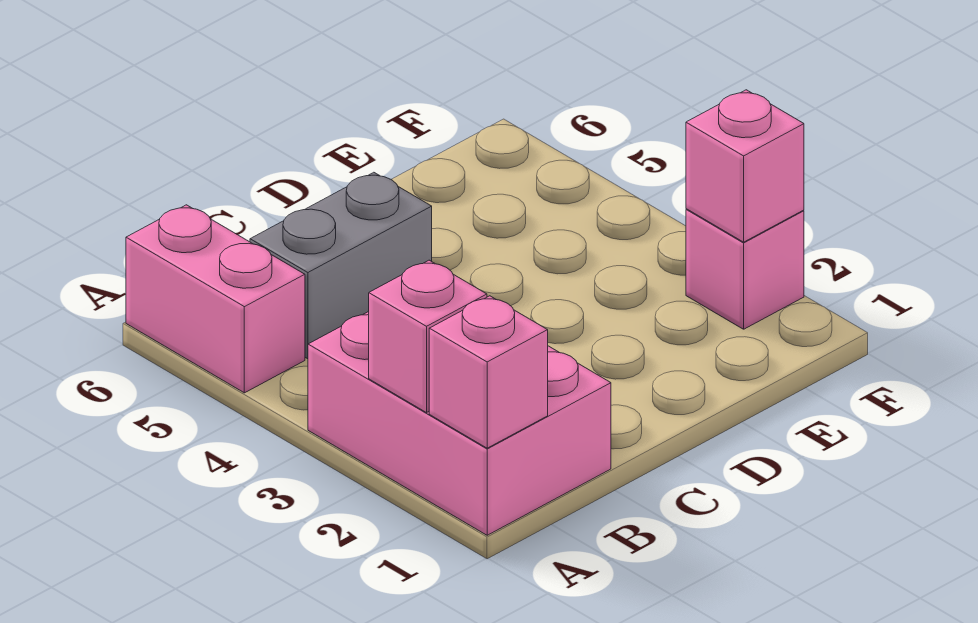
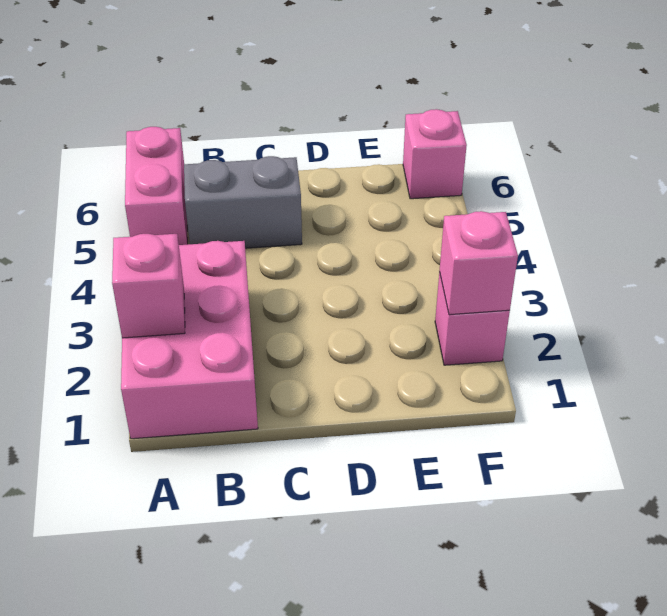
pink 1x1 brick [429,296,548,448] -> pink 1x1 brick moved to [403,109,467,199]

